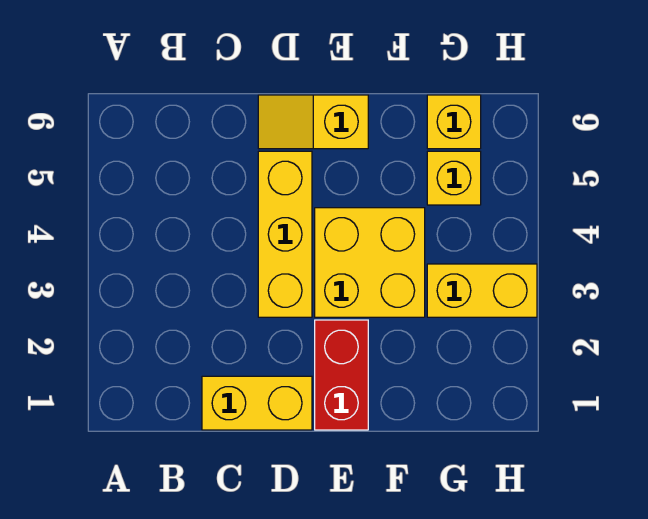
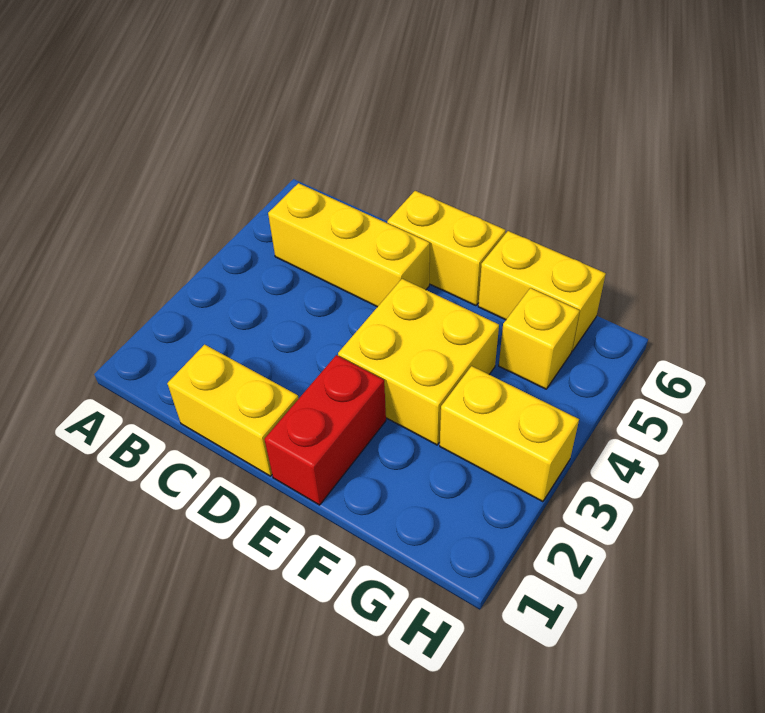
yellow 1x3 brick [258,151,312,317] -> yellow 1x3 brick turned to [268,183,430,307]
yellow 1x2 slope [258,95,368,149] -> yellow 1x2 brick [387,191,506,306]
yellow 1x1 brick [427,95,481,149] -> yellow 1x2 brick [478,231,606,351]

